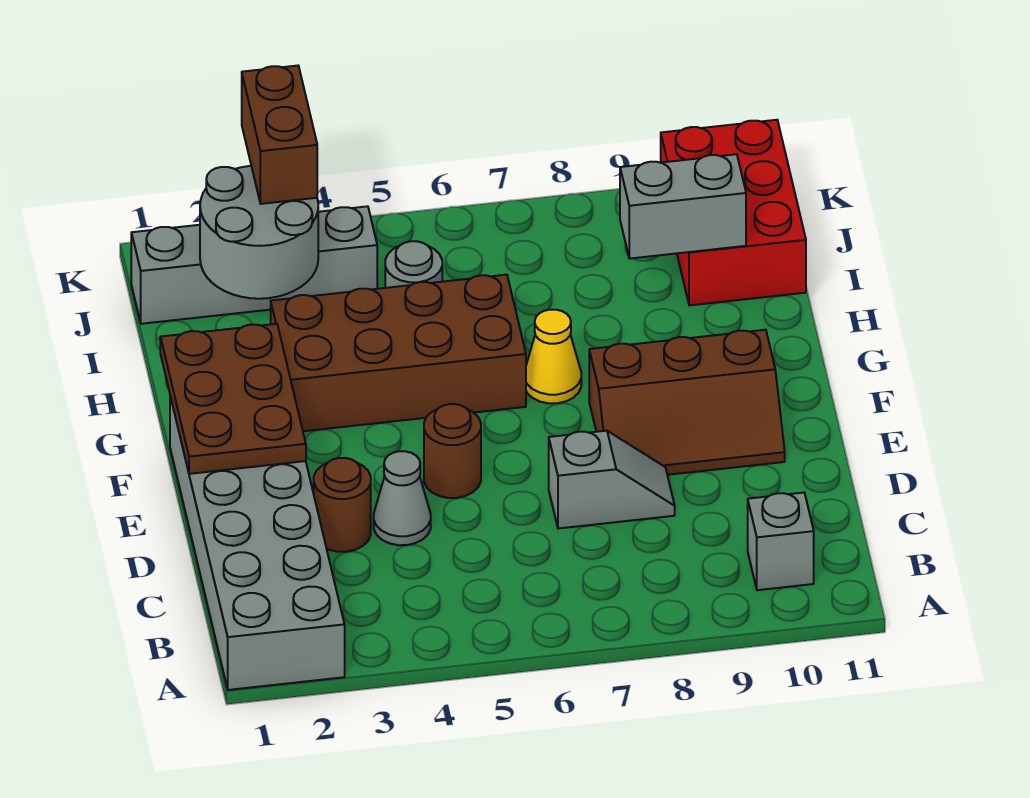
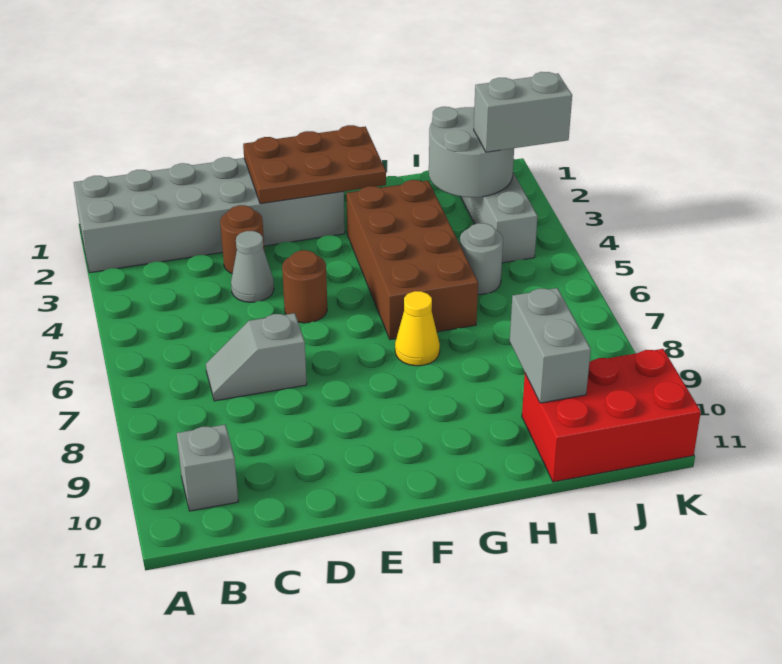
grey 1x2 slope [549,431,675,529] -> grey 1x2 slope turned to [206,313,307,401]
brown 2x3 slope [589,330,785,475] -> none
brown 1x2 brick [242,66,317,204] -> grey 1x2 brick [474,72,572,152]

